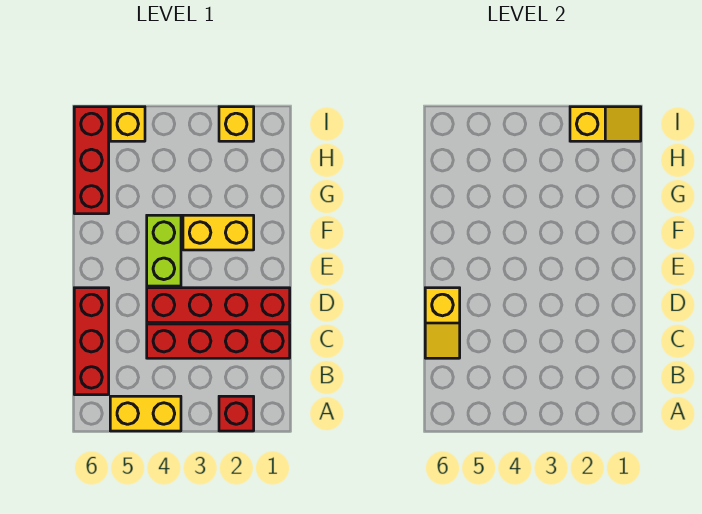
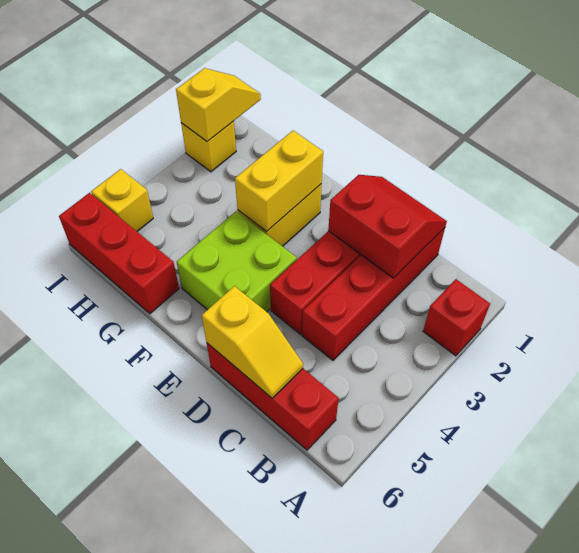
yellow 1x2 brick [110,396,181,431] -> yellow 1x2 brick moved to [235,131,323,232]
none -> red 2x2 slope [328,175,447,278]
lime 1x2 brick [147,215,181,286] -> lime 2x2 brick [177,211,297,312]

